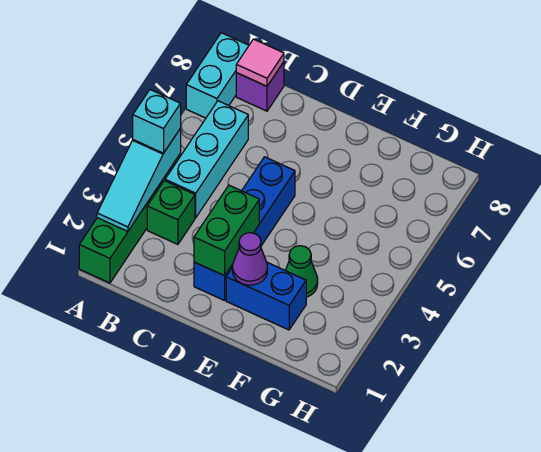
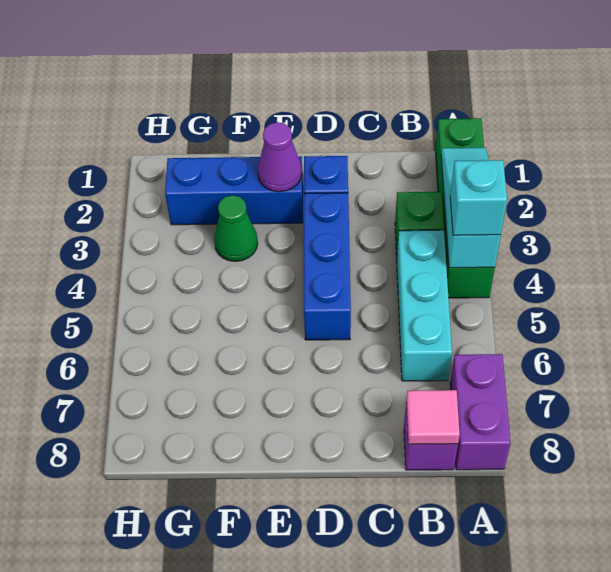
cyan 1x2 brick [186,33,249,118] -> purple 1x2 brick [450,354,511,470]
green 1x2 brick [194,185,259,276] -> none
blue 1x2 brick [226,262,306,330] -> blue 1x3 brick [165,156,303,225]

